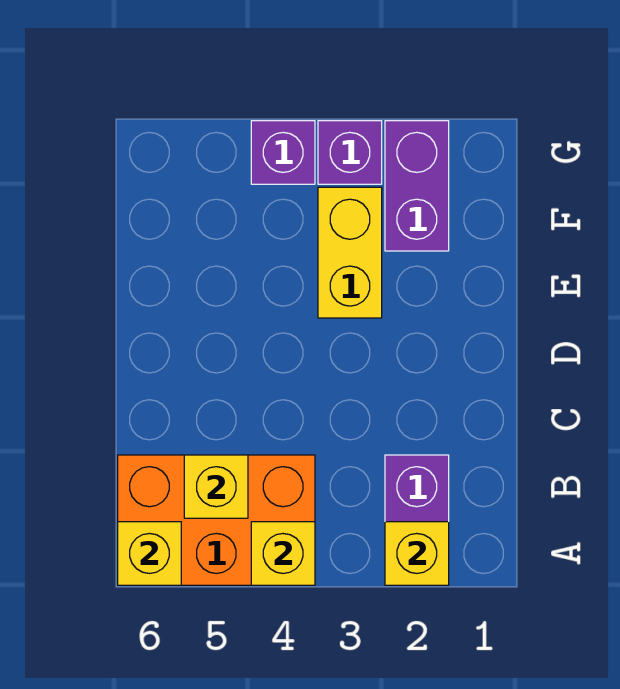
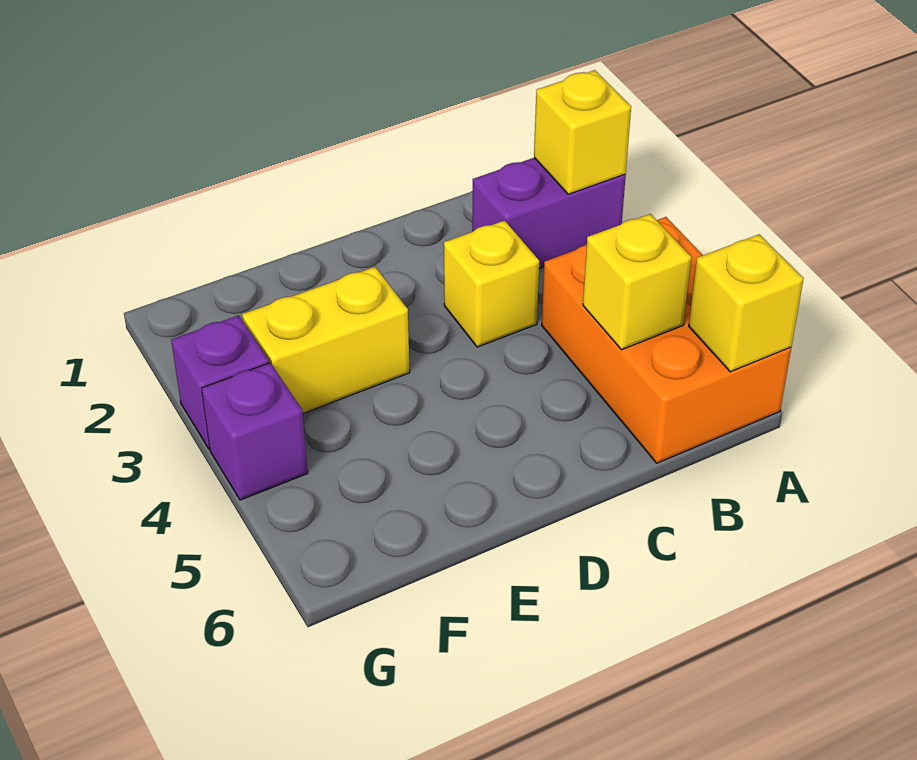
yellow 1x1 brick [251,522,315,585] -> yellow 1x1 brick moved to [444,221,539,347]
purple 1x2 brick [385,121,449,251] -> none

